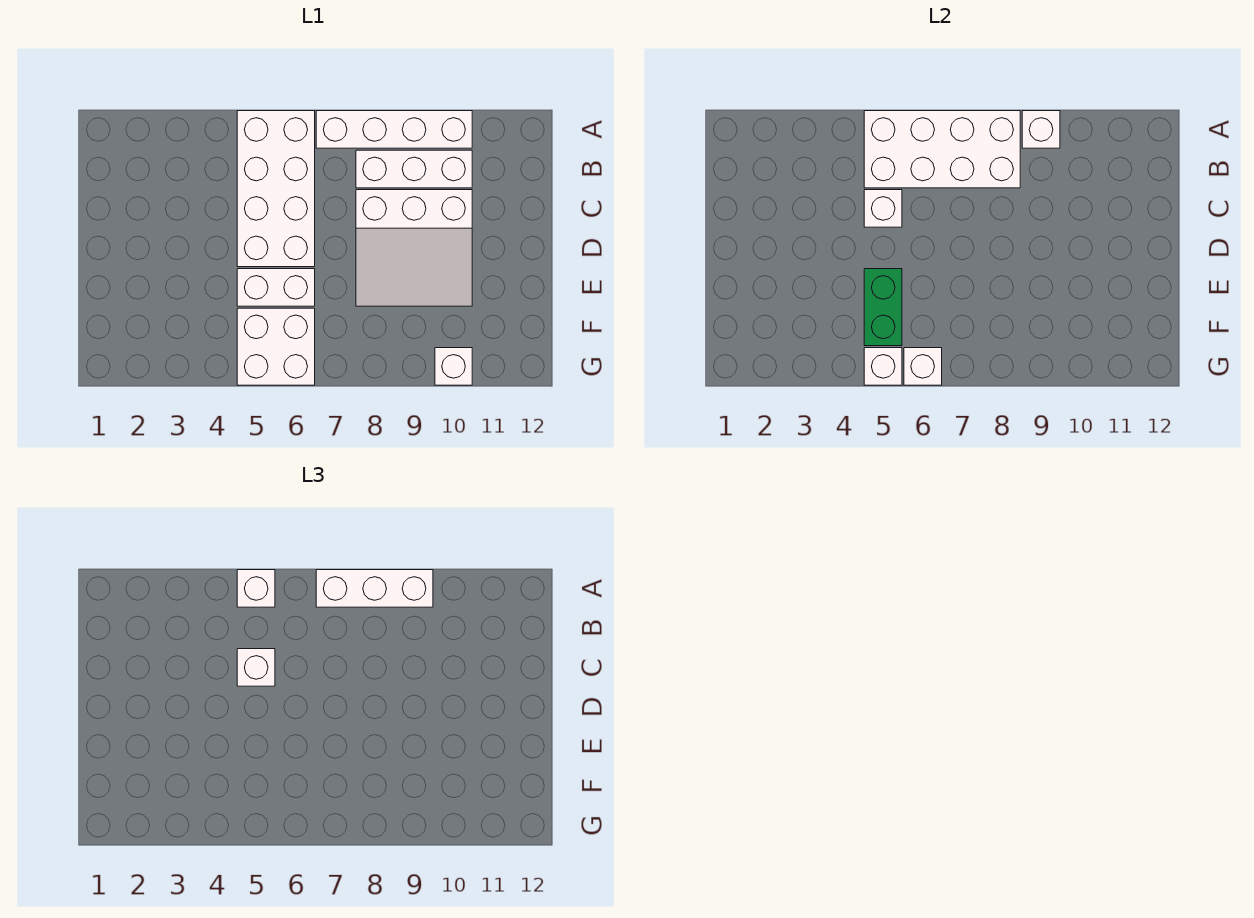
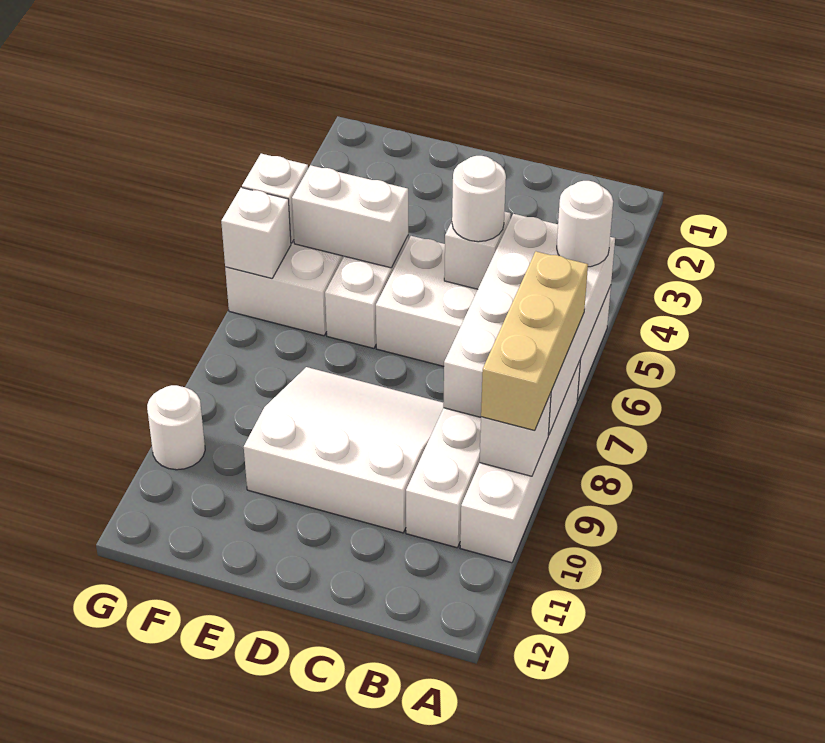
white 1x1 brick [237,570,275,607] -> white 1x1 round brick [557,181,613,267]
white 1x3 brick [316,570,433,607] -> tan 1x3 brick [481,252,588,431]
white 1x1 brick [237,649,275,686] -> white 1x1 round brick [452,156,506,242]
white 3x3 slope [356,190,472,306] -> white 3x3 slope turned to [244,367,443,533]
green 1x2 brick [864,269,902,346] -> white 1x2 brick [292,165,408,268]
white 1x1 brick [435,348,472,385] -> white 1x1 round brick [147,385,205,470]

